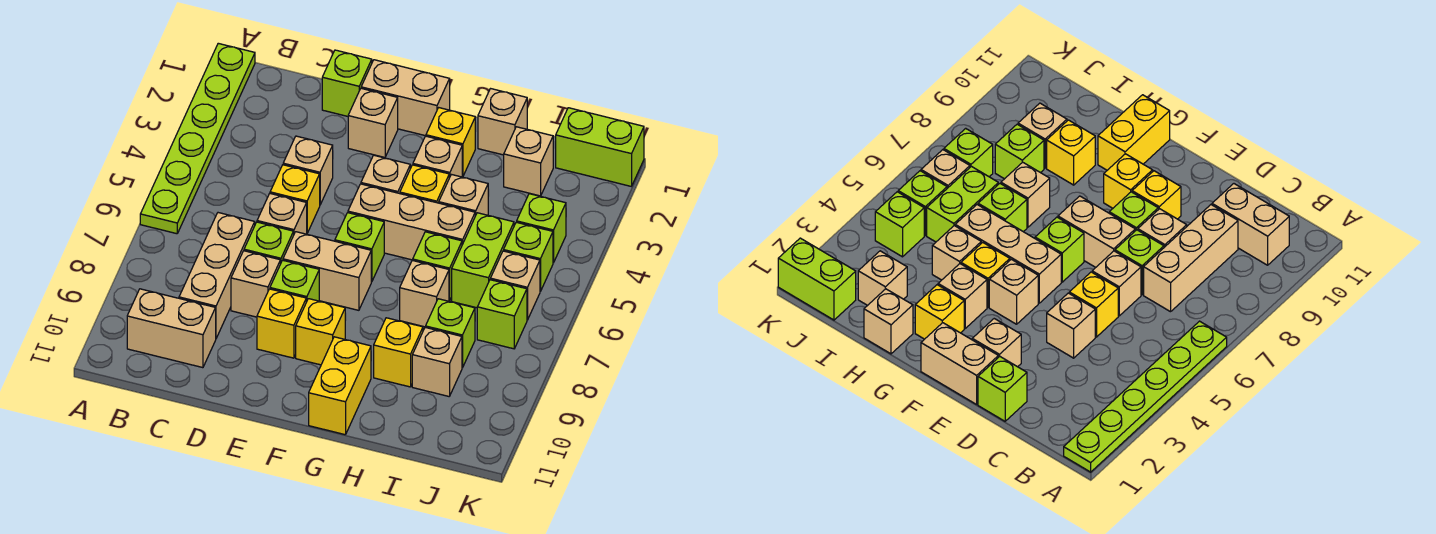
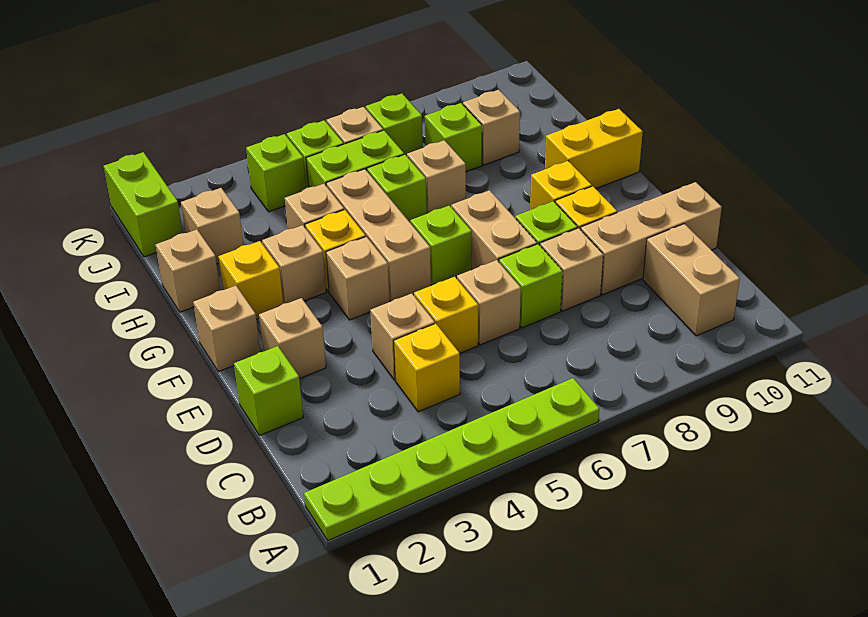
tan 1x3 brick [179,213,255,338] -> tan 1x3 brick moved to [581,182,722,295]
tan 1x2 brick [361,60,450,136] -> tan 1x1 brick [193,286,260,372]
yellow 1x1 brick [374,318,423,387] -> yellow 1x1 brick moved to [394,324,460,412]

